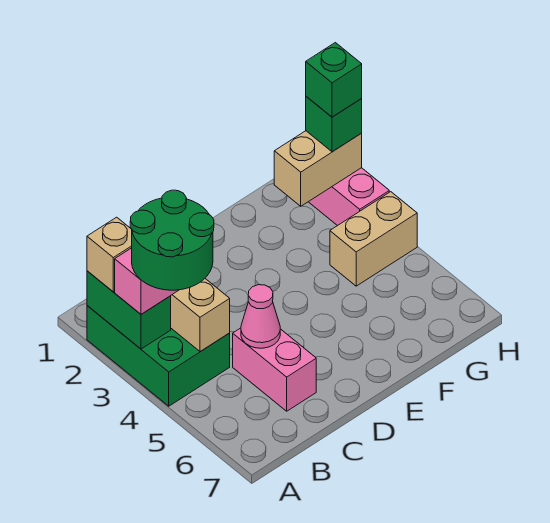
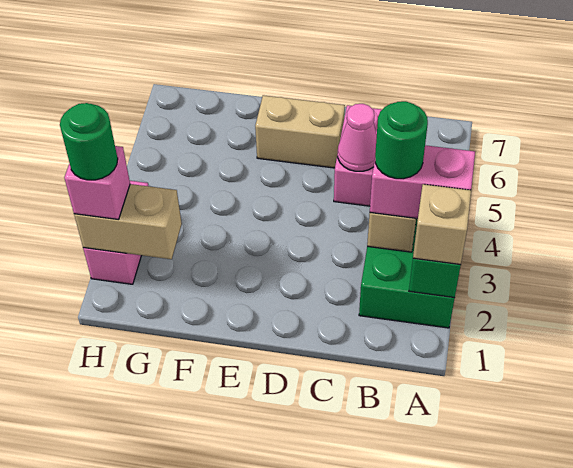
green 2x2 round brick [130,190,214,290] -> green 1x1 round brick [375,101,428,179]
tan 1x2 brick [330,192,417,286] -> tan 1x2 brick moved to [255,95,345,168]
green 1x1 brick [306,97,362,152] -> pink 1x1 brick [64,146,130,220]
green 1x1 brick [306,43,362,117] -> green 1x1 round brick [60,103,118,180]

